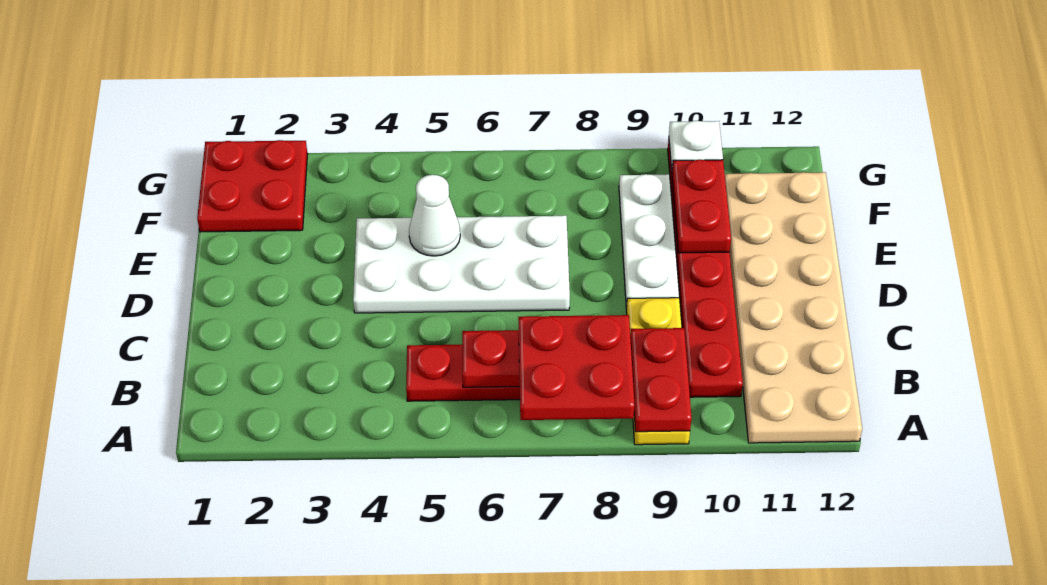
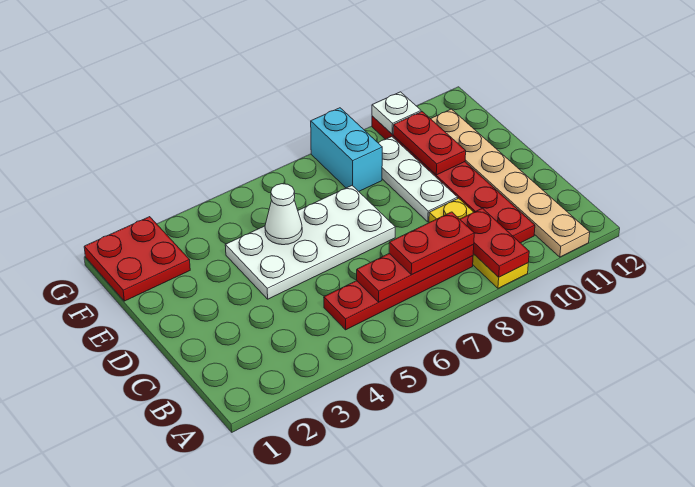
red 2x2 plate [518,315,635,420] -> red 1x2 plate [389,212,474,275]
tan 2x6 plate [725,172,862,443] -> tan 1x6 plate [431,109,590,257]
none -> cyan 1x2 brick [311,108,382,191]

